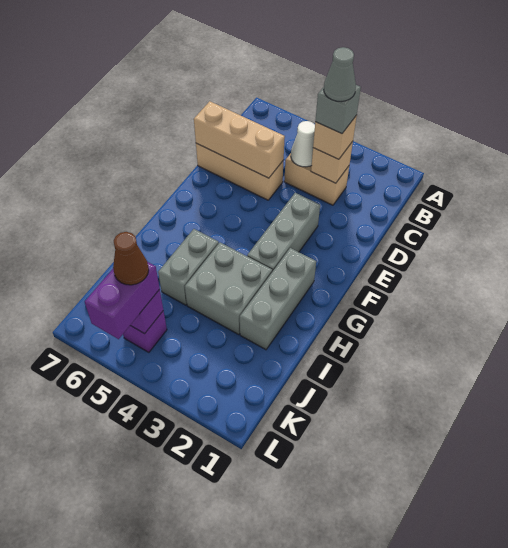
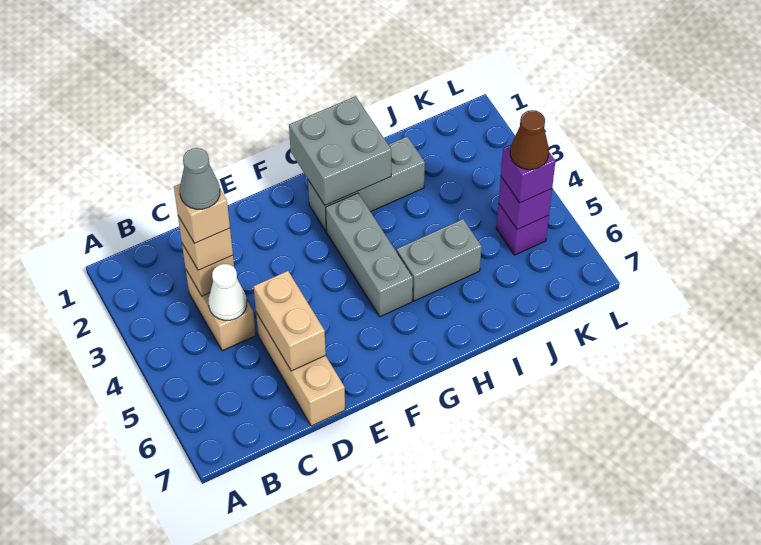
grey 1x1 brick [315,85,361,134] -> tan 1x1 brick [174,184,230,243]
tan 1x3 brick [194,101,285,178] -> tan 1x2 brick [254,271,326,371]
grey 1x3 brick [247,193,320,272] -> grey 1x3 brick turned to [326,193,413,317]
grey 2x2 brick [185,243,272,335] -> grey 2x2 brick moved to [289,96,391,205]
purple 1x2 brick [85,262,160,339] -> purple 1x1 brick [501,145,555,203]

